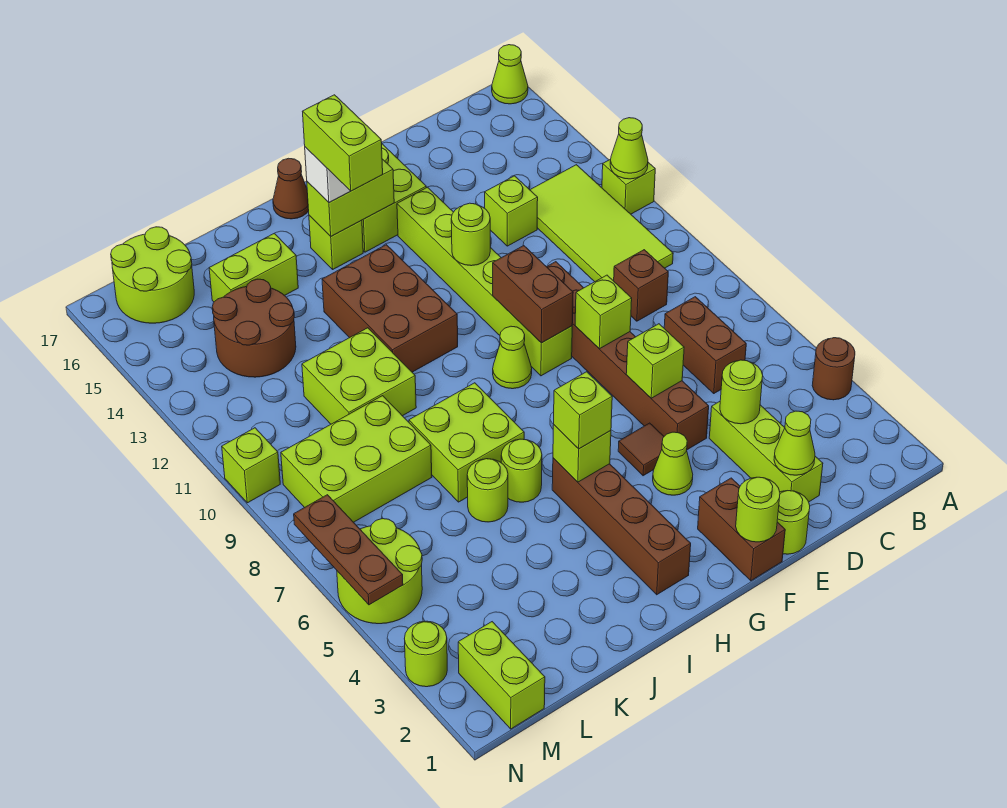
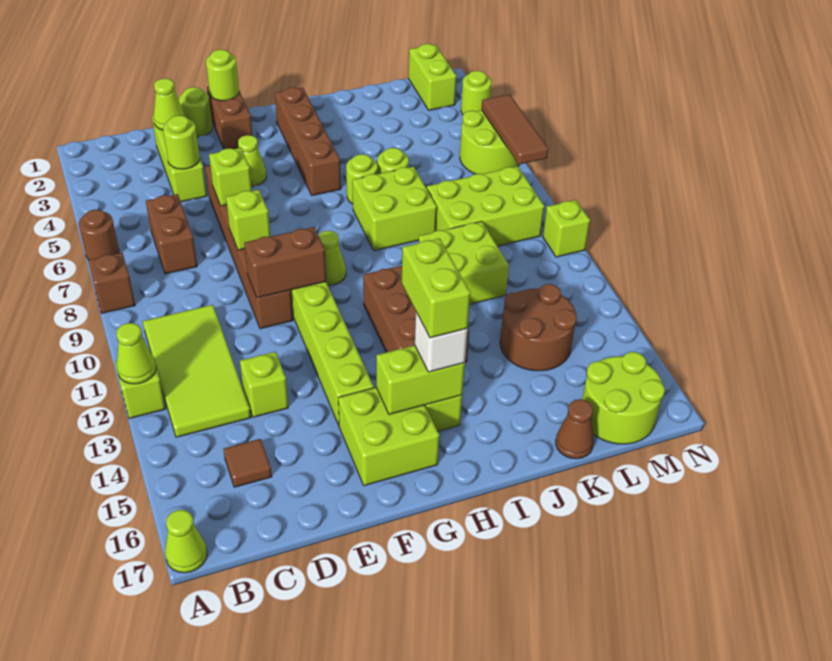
brown 1x1 round brick [812,338,855,400] -> brown 1x1 round brick moved to [79,210,119,260]
brown 1x1 brick [614,250,668,321] -> brown 1x1 brick moved to [88,253,135,313]
brown 1x1 tile [618,423,664,476] -> brown 1x1 tile moved to [223,439,272,487]
brown 1x2 brick [493,246,573,343] -> brown 1x2 brick turned to [244,227,326,298]
lime 1x1 round brick [451,203,490,266] -> none
lime 1x1 brick [553,425,611,482] -> none
lime 1x1 brick [554,372,612,449] -> none
brown 1x1 cone [273,158,309,219] -> brown 1x1 cone moved to [556,399,594,459]
lime 1x2 brick [209,233,298,302] -> none
brown 1x3 plate [294,495,403,605] -> brown 1x3 tile [482,94,548,164]

